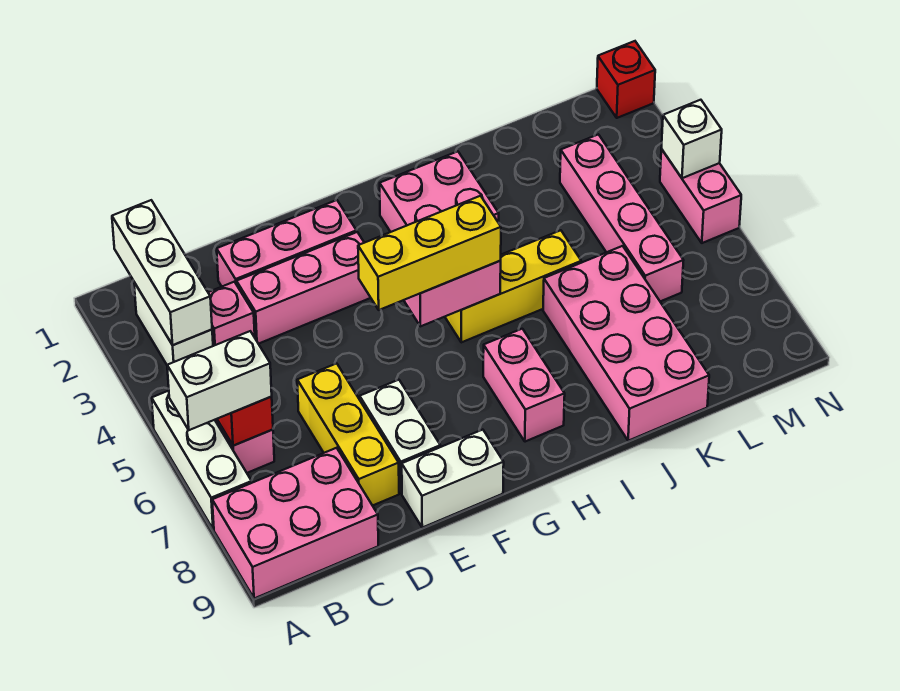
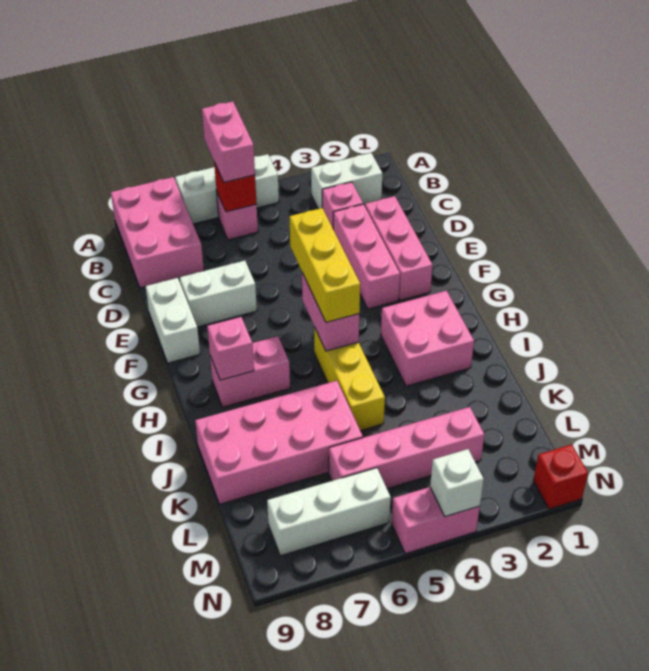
white 1x2 brick [167,331,272,430] -> pink 1x2 brick [202,102,255,182]
white 1x3 brick [112,200,212,345] -> white 1x3 brick moved to [267,468,391,556]
yellow 1x3 brick [297,363,399,506] -> none
none -> pink 1x1 brick [207,317,254,380]

